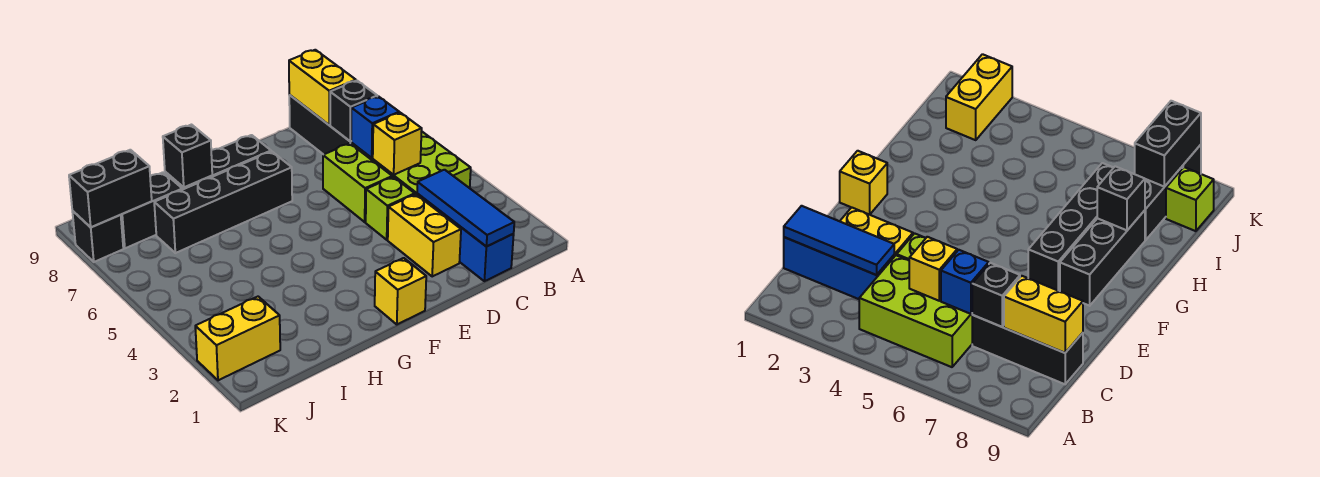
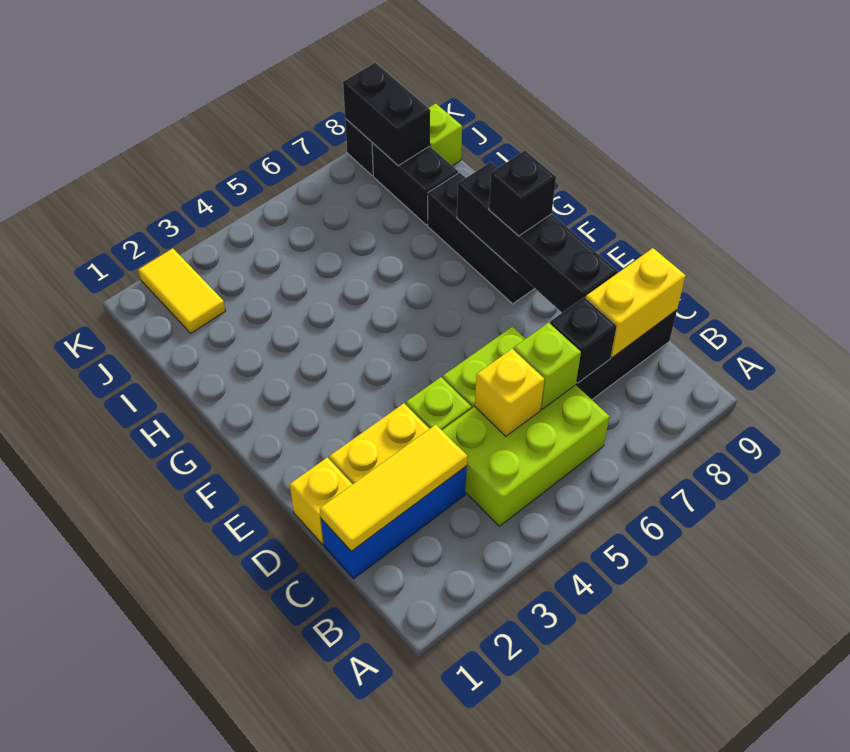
blue 1x3 tile [417,170,514,247] -> yellow 1x3 tile [320,425,467,551]
blue 1x1 brick [351,96,399,158] -> lime 1x1 brick [514,323,581,409]
yellow 1x1 brick [375,258,426,324] -> yellow 1x1 brick moved to [290,457,353,544]
black 1x4 brick [154,152,292,253] -> black 1x4 brick moved to [457,162,617,313]
black 1x1 brick [163,125,212,187] -> black 1x1 brick moved to [489,151,556,236]
yellow 1x2 brick [195,297,280,380] -> yellow 1x2 tile [138,248,225,333]

